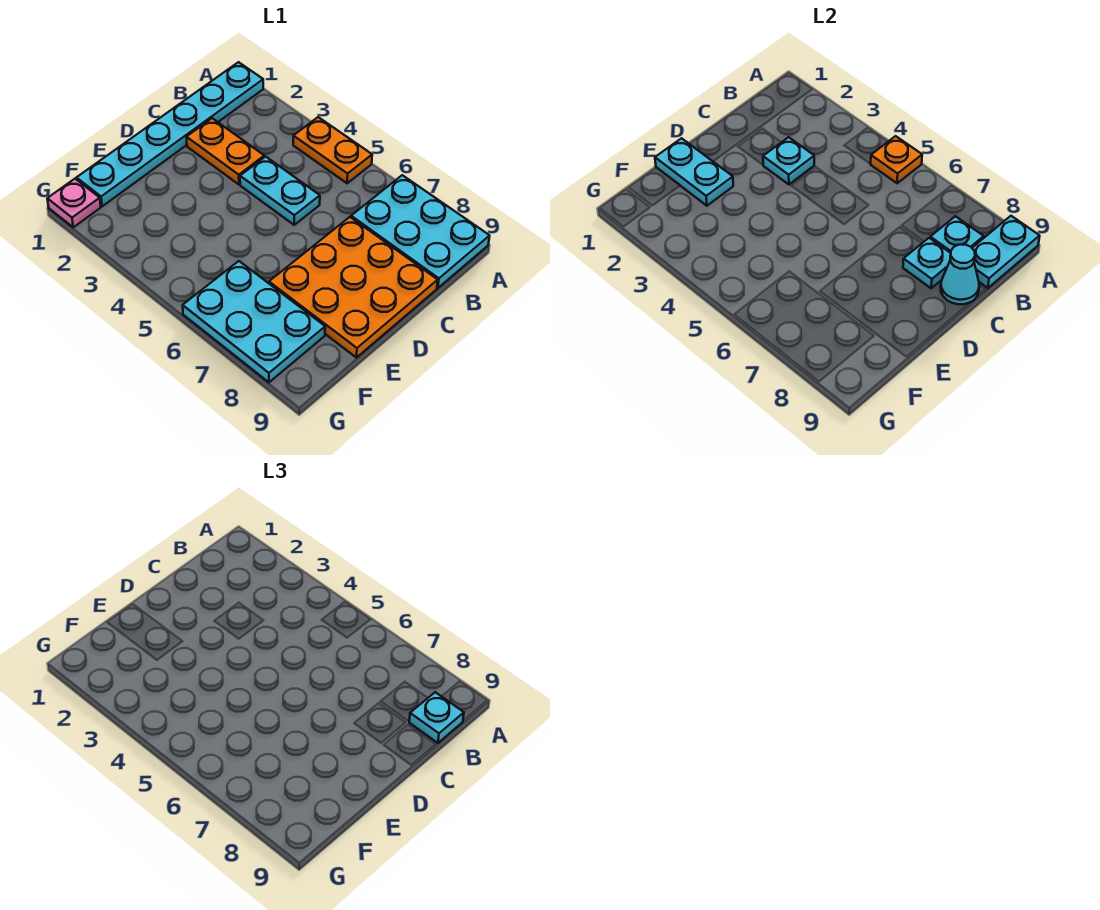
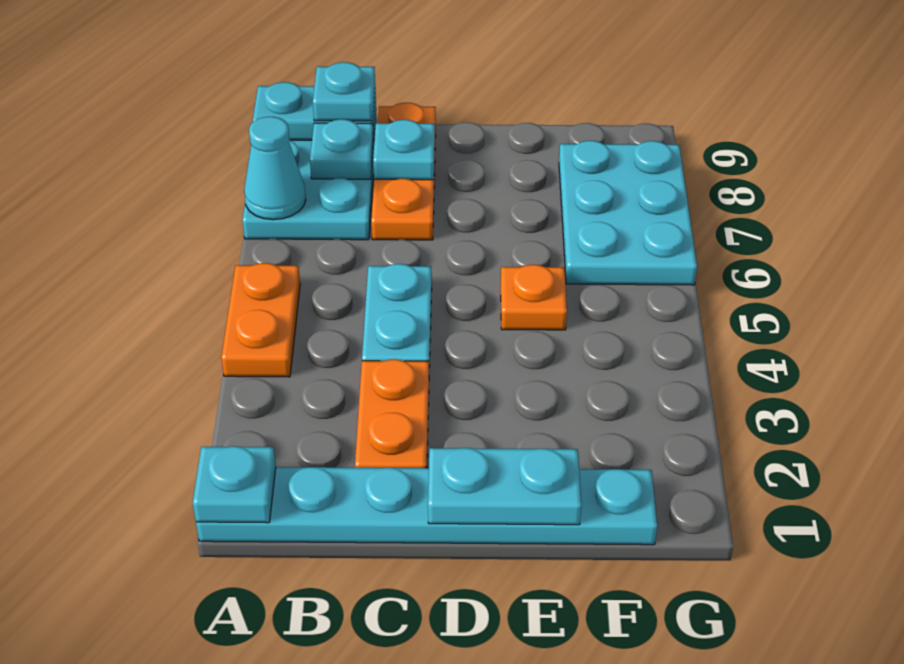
orange 1x1 plate [871,136,922,183] -> orange 1x1 plate moved to [501,265,567,330]
cyan 1x1 plate [763,137,814,184] -> cyan 1x1 plate moved to [193,446,276,523]
orange 3x3 plate [269,217,438,358] -> orange 1x3 plate [371,103,436,240]
cyan 1x1 cone [941,245,979,304] -> cyan 1x1 cone moved to [244,117,306,220]
cyan 1x2 plate [655,138,733,206] -> cyan 1x2 plate turned to [428,448,581,525]
pink 1x1 plate [47,179,101,227] -> none

